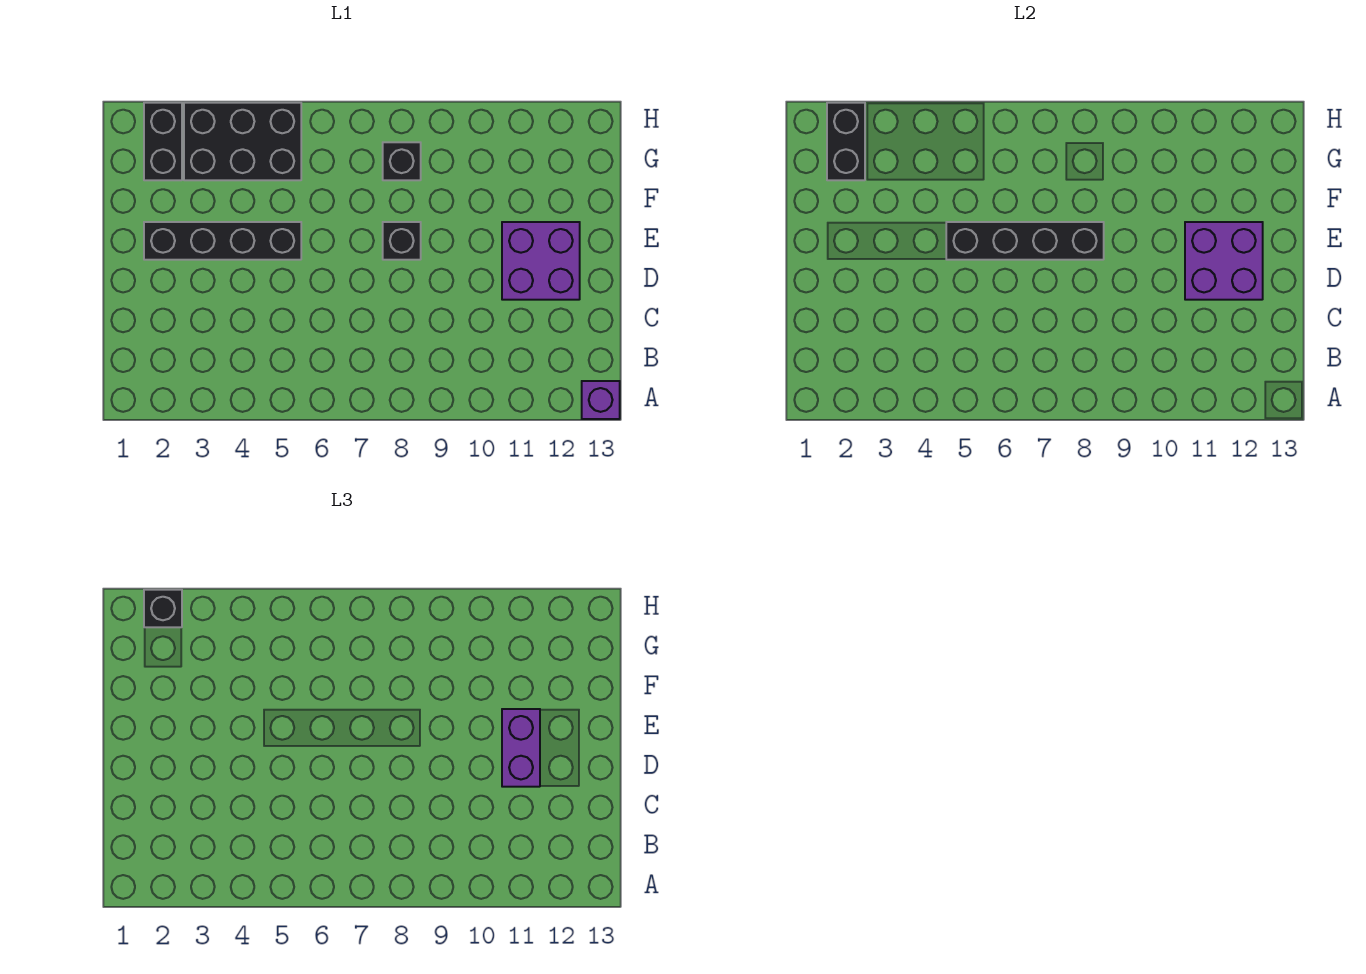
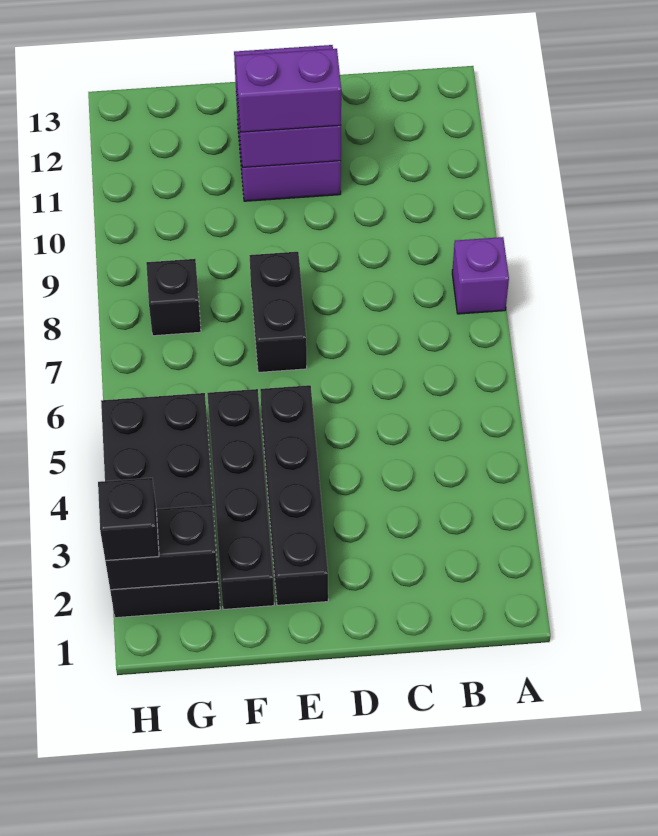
purple 1x1 brick [582,381,620,419] -> purple 1x1 brick moved to [452,237,509,314]
black 1x4 brick [946,222,1104,260] -> black 1x4 brick moved to [207,389,274,610]
black 1x1 brick [383,222,421,260] -> black 1x2 brick [249,252,307,372]

